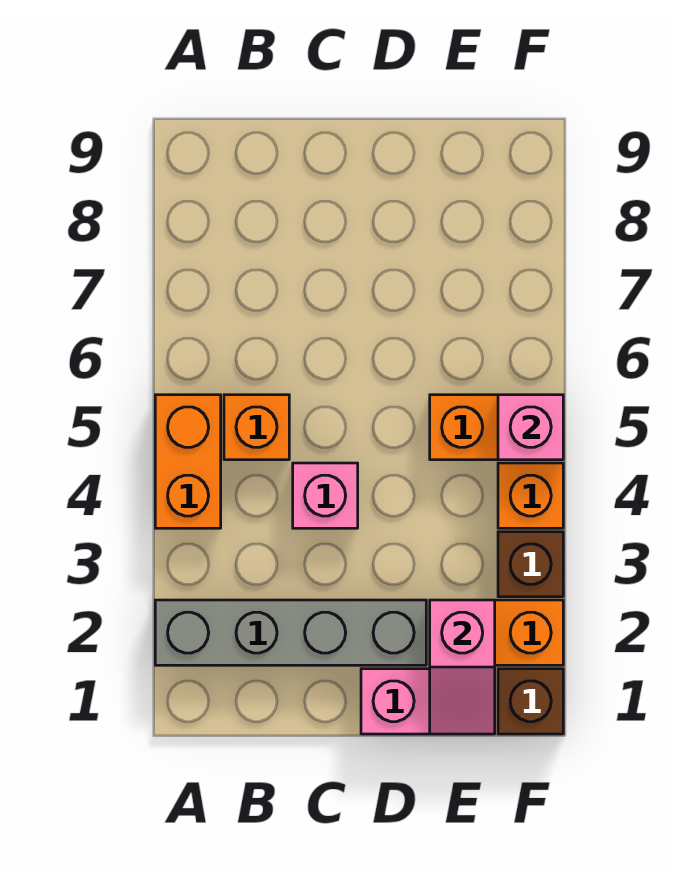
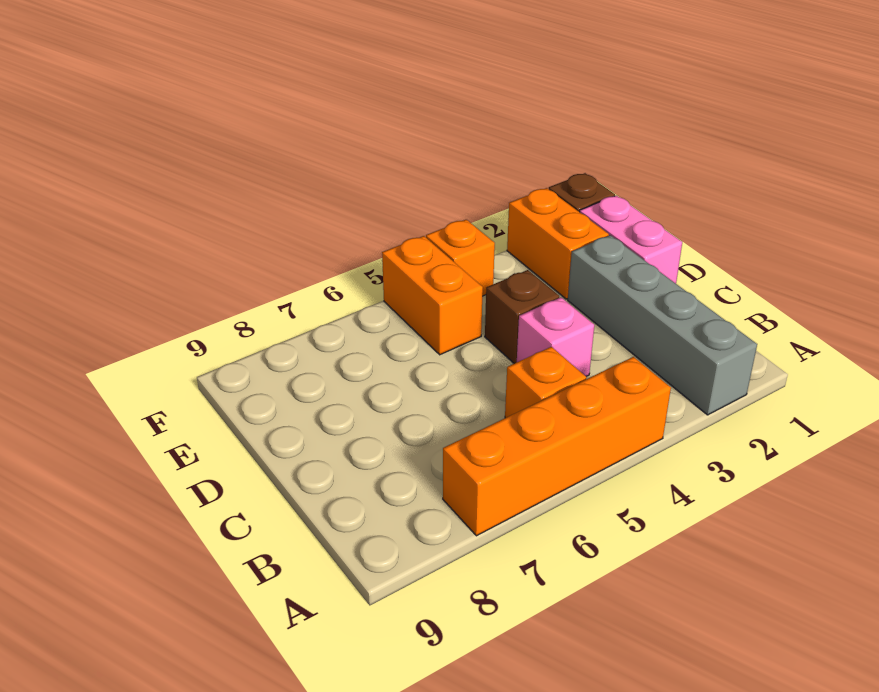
orange 1x2 brick [155,395,221,528] -> orange 1x4 brick [443,357,671,536]
pink 1x2 slope [430,600,495,734] -> none
brown 1x1 brick [498,532,563,597] -> brown 1x1 brick moved to [485,270,559,364]
pink 1x1 brick [498,395,563,460] -> none

